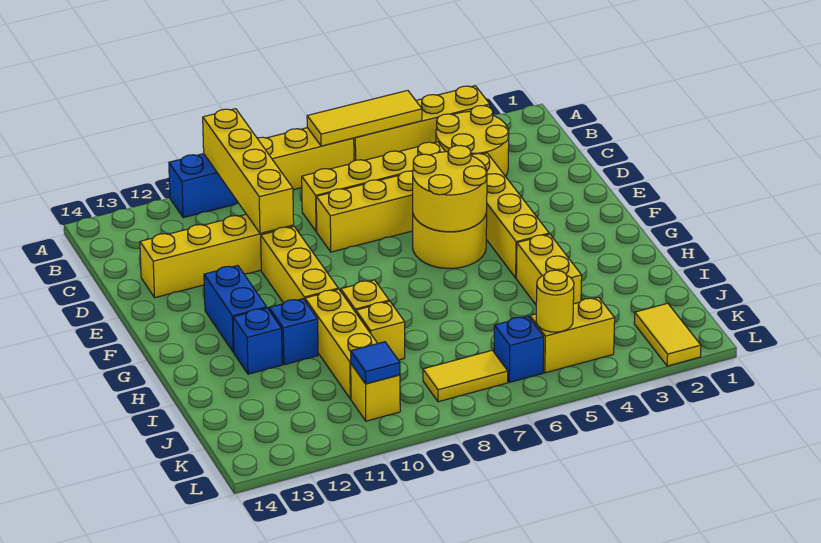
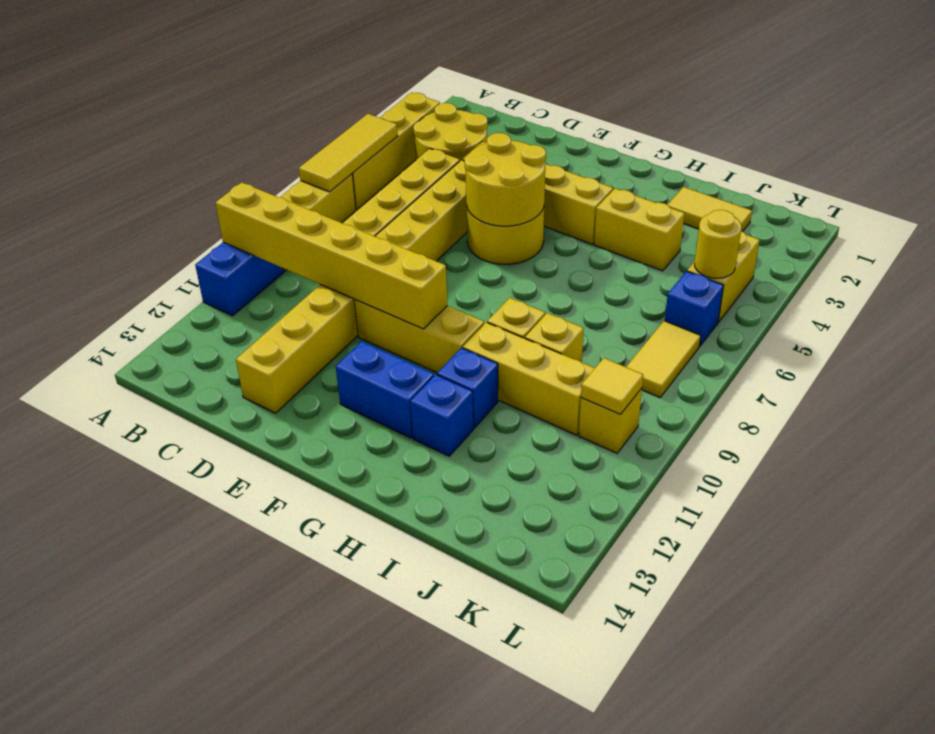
yellow 1x4 brick [203,109,294,234] -> yellow 1x6 brick [215,182,447,329]
yellow 1x2 tile [634,303,701,366] -> yellow 1x2 tile moved to [667,187,752,232]
blue 1x1 tile [351,342,400,384] -> yellow 1x1 tile [581,358,643,414]

